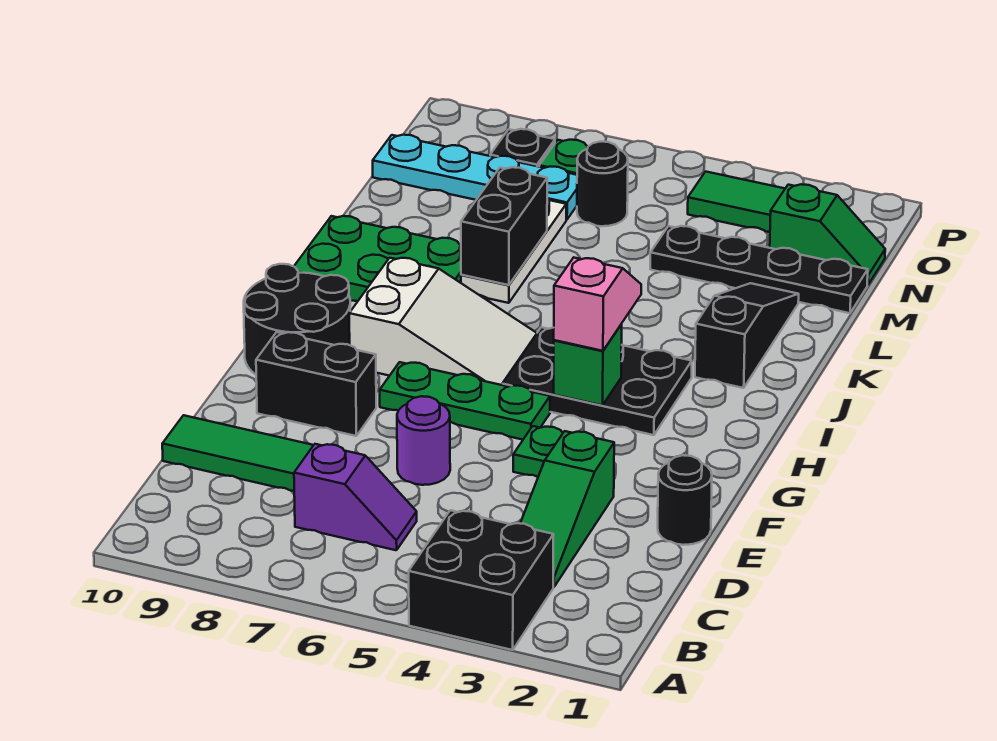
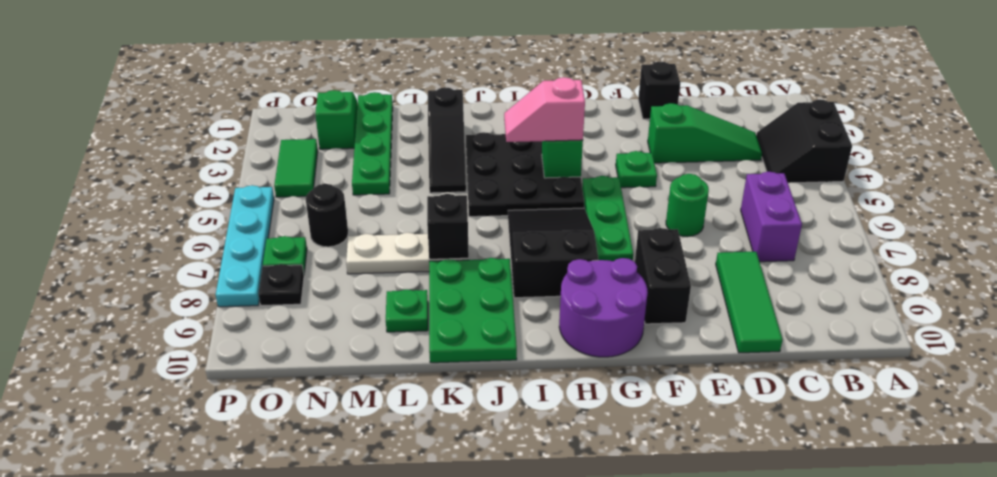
black 2x2 brick [409,510,554,650] -> black 2x2 slope [756,100,852,183]
purple 1x2 slope [294,444,417,550] -> purple 1x2 brick [741,172,802,262]
black 1x1 round brick [658,455,712,545] -> black 1x1 brick [638,62,680,119]
purple 1x1 round brick [397,396,450,485] -> green 1x1 round brick [666,174,709,237]
black 2x2 round brick [244,264,350,375] -> purple 2x2 round brick [559,258,648,357]
black 2x3 plate [502,327,692,435] -> black 3x3 plate [466,132,584,217]
white 2x3 slope [349,258,537,385] -> black 2x3 slope [508,208,598,298]
black 1x3 slope [695,283,799,388] -> black 1x3 slope turned to [428,87,466,193]
black 1x2 brick [461,167,547,285] -> black 1x1 brick [427,194,469,259]
none -> green 1x1 plate [386,290,428,332]
black 1x4 plate [650,226,868,313] -> green 1x4 plate [352,92,393,195]
cyan 1x4 plate [373,135,577,220] -> cyan 1x4 plate moved to [216,185,274,307]

